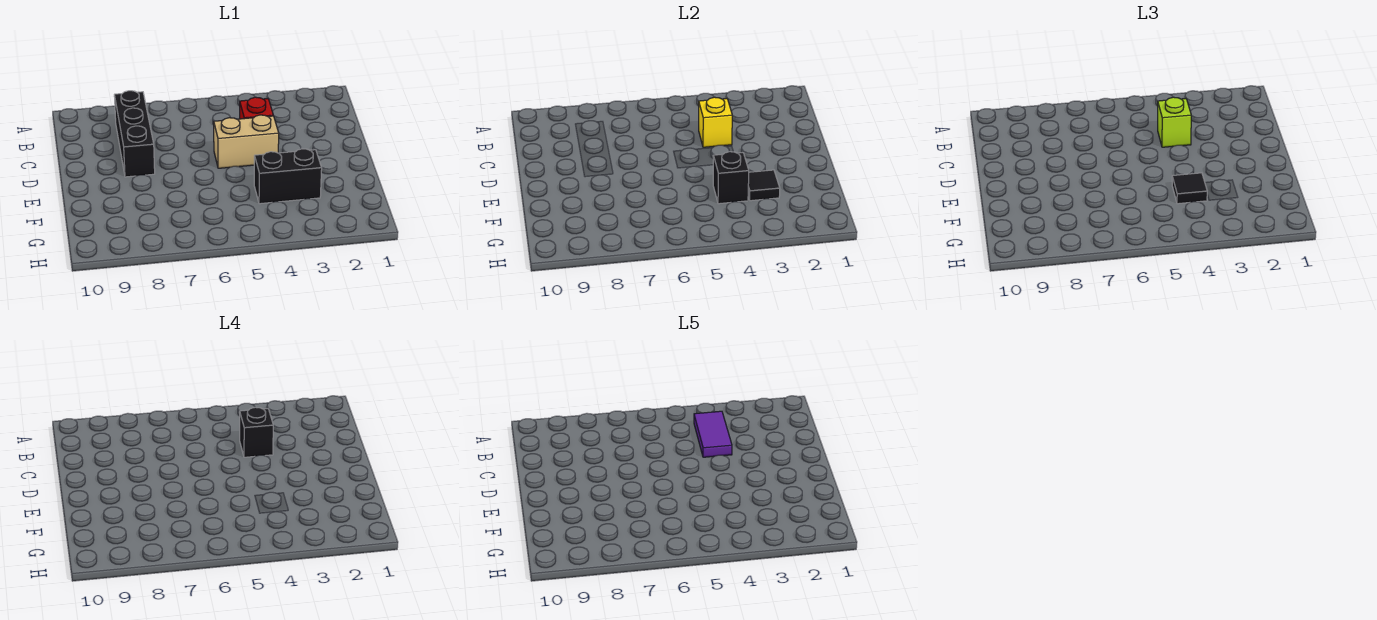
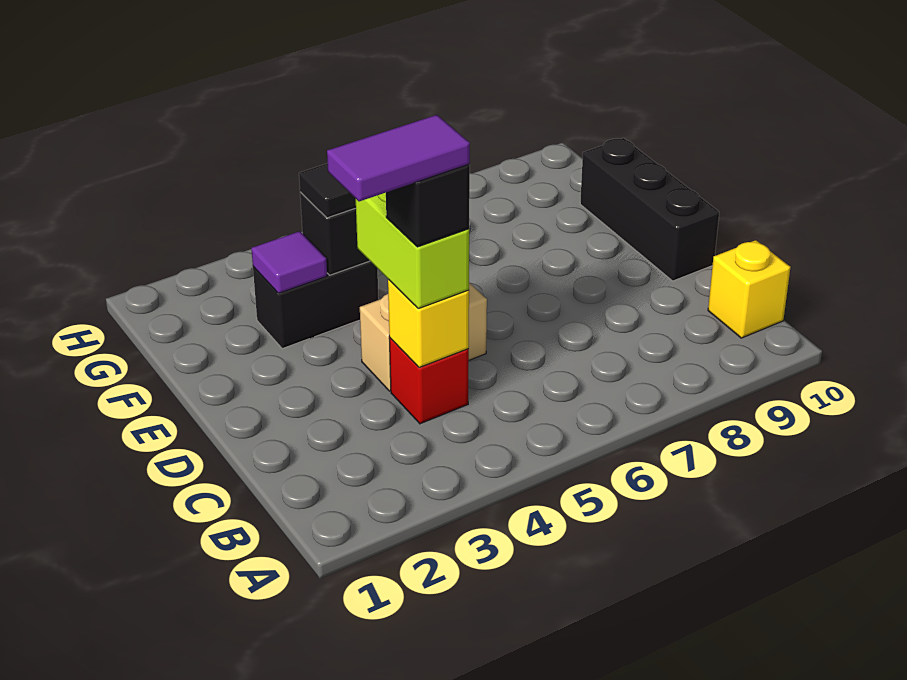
purple 1x2 tile [694,411,732,457] -> purple 1x2 tile turned to [327,115,470,201]
black 1x3 brick [114,91,155,177] -> black 1x3 brick moved to [580,138,719,281]
none -> yellow 1x1 brick [708,240,790,338]
lime 1x1 brick [1158,97,1191,147] -> lime 1x2 brick [356,193,469,309]
black 1x1 tile [748,170,780,201] -> purple 1x1 tile [251,231,327,293]

